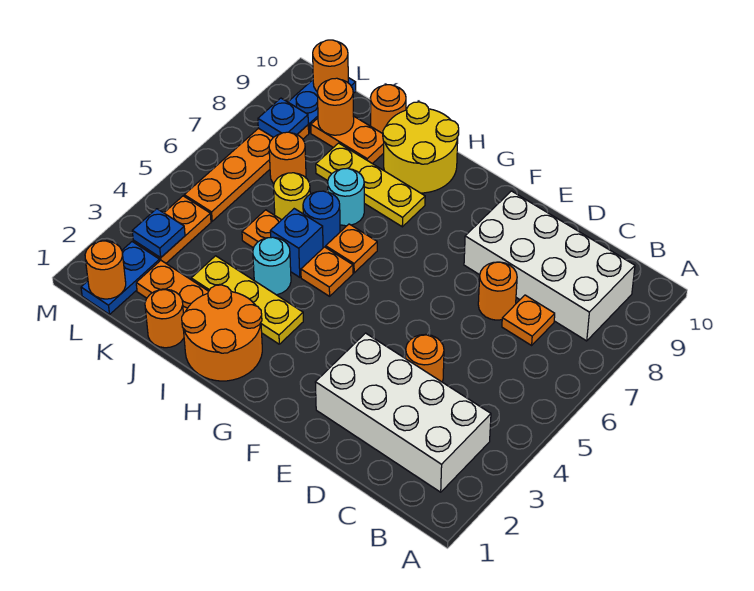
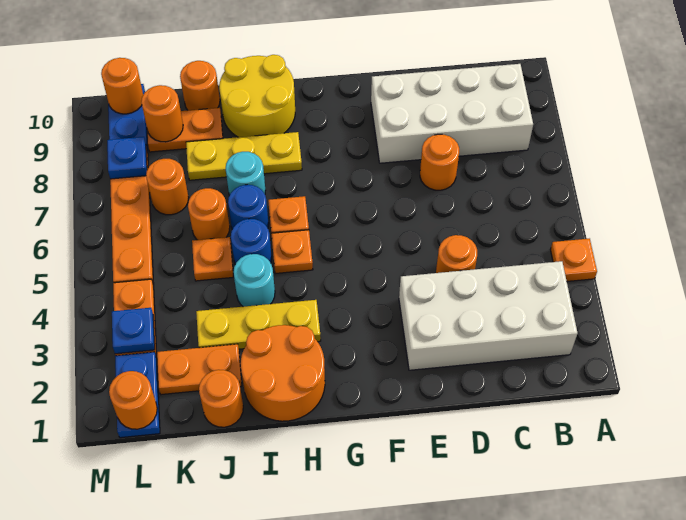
orange 1x1 plate [502,295,555,345] -> orange 1x1 plate moved to [550,239,597,281]
blue 1x1 brick [270,209,323,277] -> blue 1x1 round brick [231,219,272,264]
yellow 1x1 round brick [274,173,310,220] -> orange 1x1 round brick [188,188,230,240]

